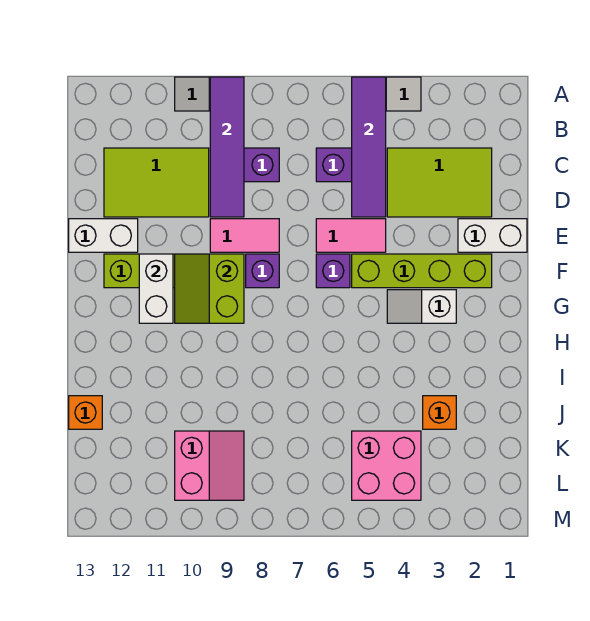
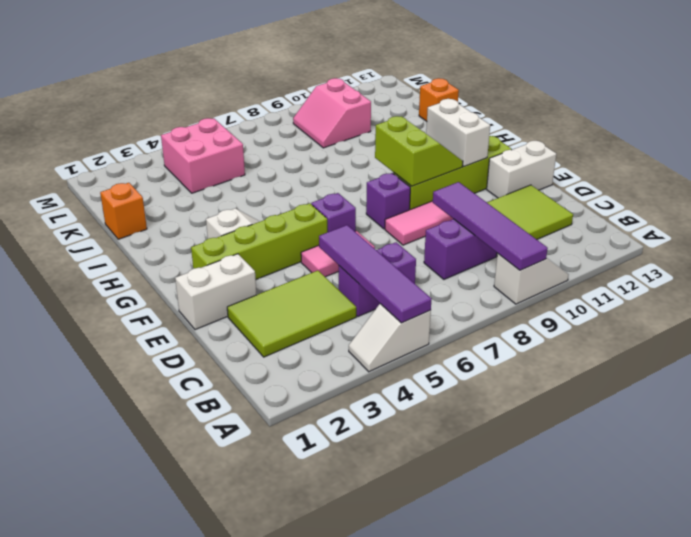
orange 1x1 brick [423,396,456,429] -> orange 1x1 brick moved to [100,183,147,239]

